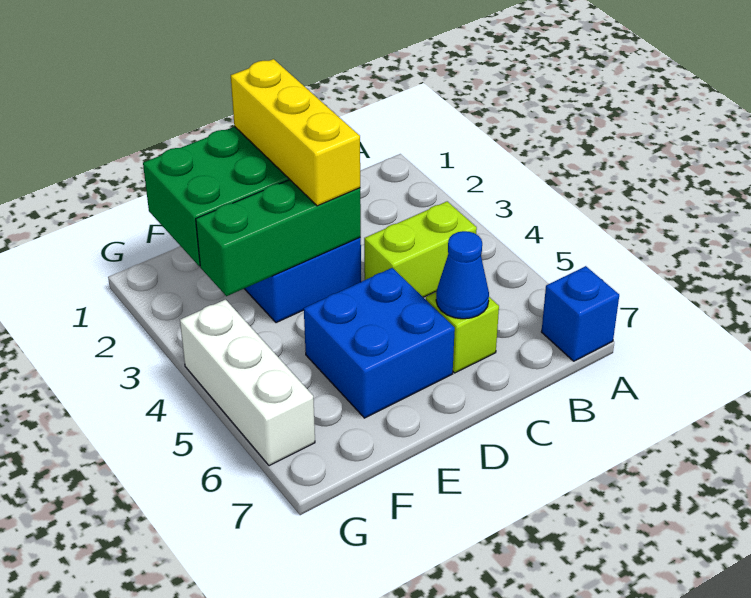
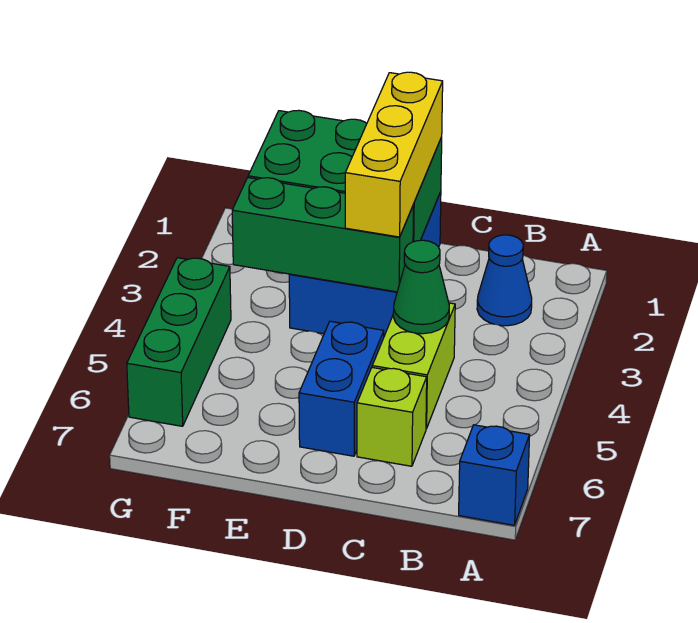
lime 1x2 brick [364,201,477,297] -> lime 1x2 brick turned to [372,303,455,429]
none -> green 1x1 cone [393,240,449,334]
blue 1x1 cone [436,231,489,319] -> blue 1x1 cone moved to [477,235,532,326]
blue 2x2 brick [304,268,455,418] -> blue 1x2 brick [299,321,384,456]
white 1x3 brick [180,300,315,466] -> green 1x3 brick [127,258,231,426]

